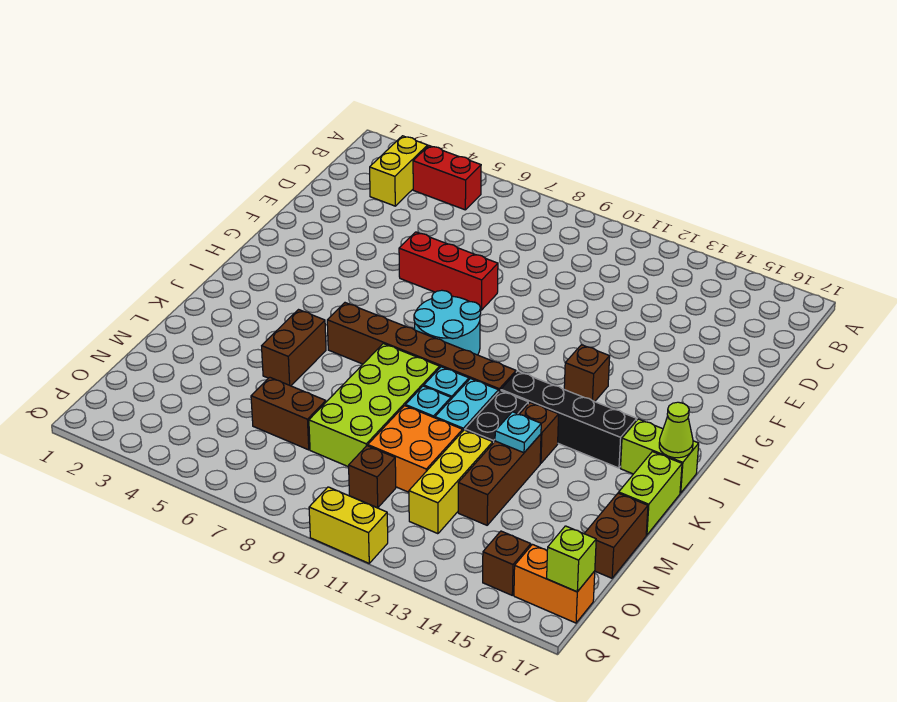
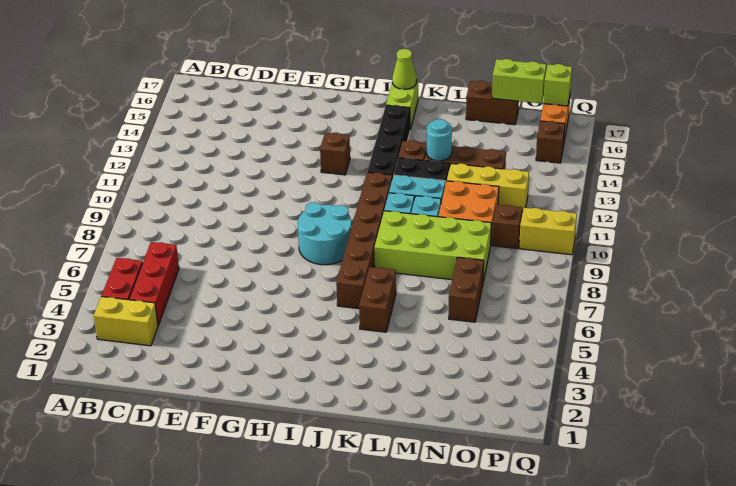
red 1x3 brick [399,232,498,310] -> red 1x3 brick moved to [129,242,179,325]
brown 1x2 brick [262,310,326,386] -> brown 1x2 brick turned to [359,267,396,332]
lime 1x2 brick [619,452,682,535] -> lime 1x2 brick moved to [492,59,546,103]
cyan 1x1 plate [495,412,541,453] -> cyan 1x1 round brick [427,119,452,161]
yellow 1x2 brick [309,487,388,563] -> yellow 1x2 brick turned to [519,208,577,255]

